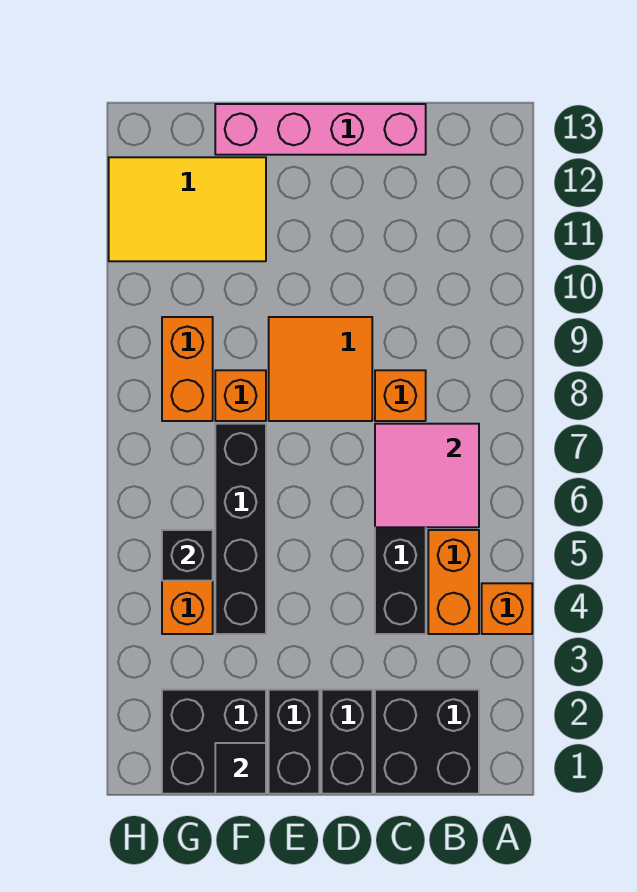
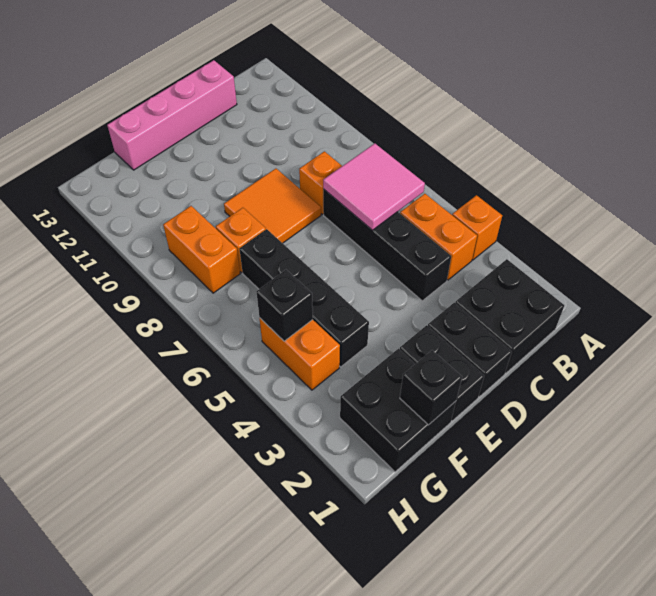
black 1x1 tile [215,743,266,794] -> black 1x1 brick [400,350,462,425]
yellow 2x3 tile [109,157,266,261] -> none

